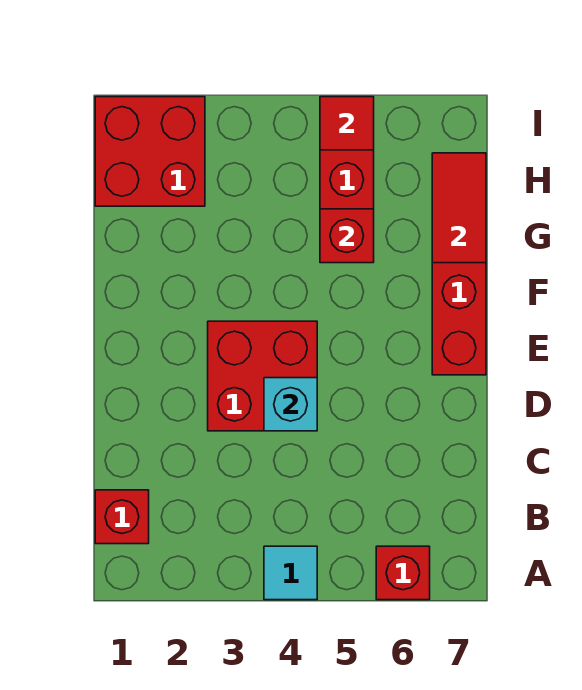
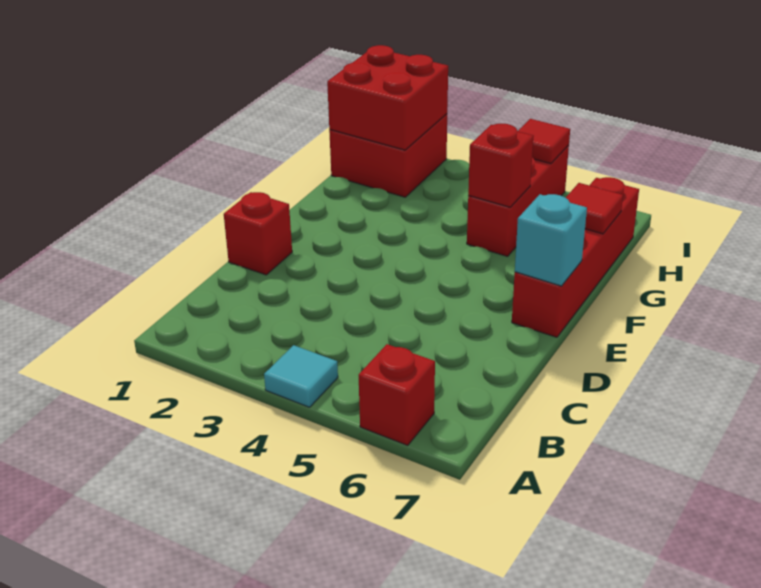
red 1x1 brick [95,490,149,544] -> red 1x1 brick moved to [224,192,292,275]
red 2x2 brick [208,321,317,431] -> red 2x2 brick moved to [327,45,448,150]
cyan 1x1 brick [264,378,317,431] -> cyan 1x1 brick moved to [515,194,587,286]
red 1x2 tile [432,153,486,263] -> red 1x1 tile [566,183,623,234]

